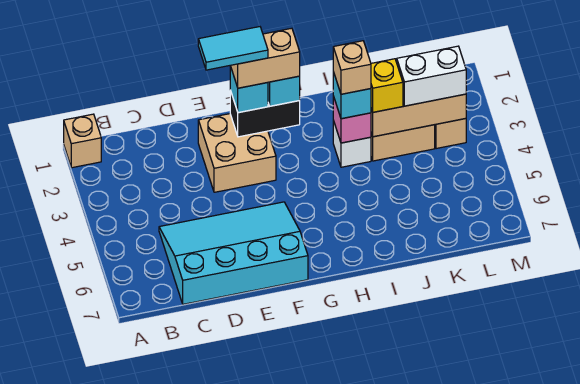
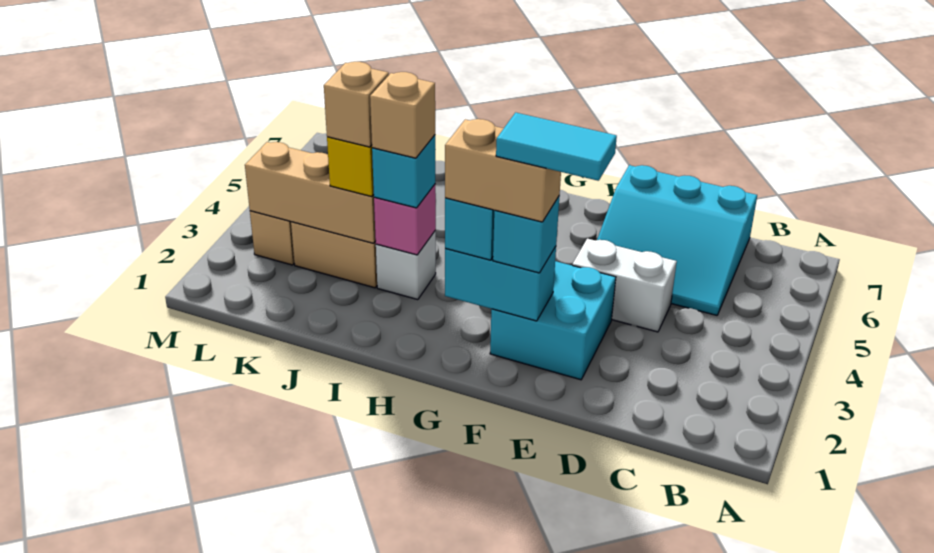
tan 1x1 brick [64,114,101,168] -> tan 1x1 brick moved to [324,62,389,147]
cyan 3x4 slope [159,202,308,304] -> cyan 3x3 slope [597,165,757,315]
tan 2x2 brick [198,114,276,192] -> cyan 2x2 brick [490,261,616,380]
black 1x2 brick [230,91,300,137] -> cyan 1x2 brick [445,247,556,321]
white 1x2 brick [397,46,466,106] -> white 1x2 brick moved to [572,239,677,332]

